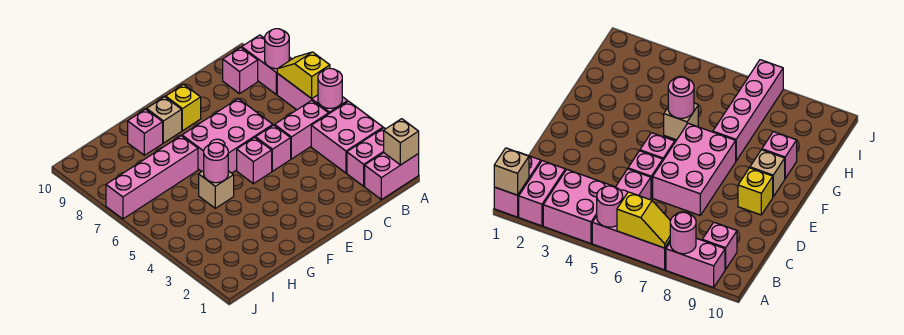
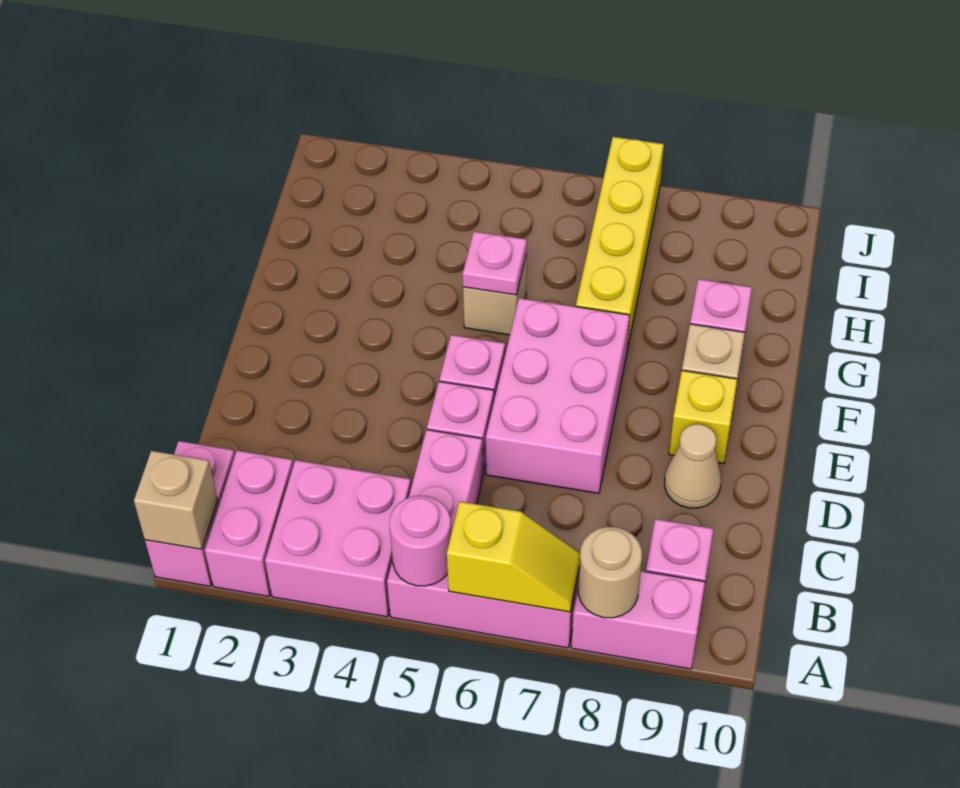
pink 1x1 round brick [265,29,289,69] -> tan 1x1 round brick [578,527,642,618]
none -> tan 1x1 cone [665,424,721,508]
pink 1x1 round brick [204,143,228,183] -> pink 1x1 plate [463,231,527,295]
pink 1x4 brick [106,136,198,219] -> yellow 1x4 brick [576,137,664,350]

